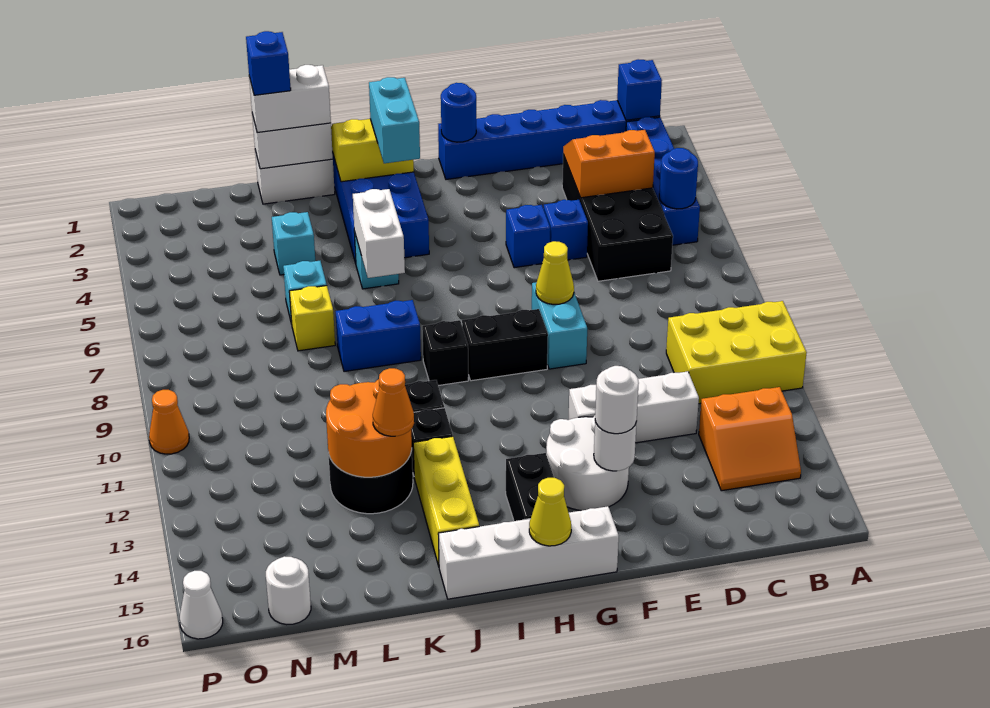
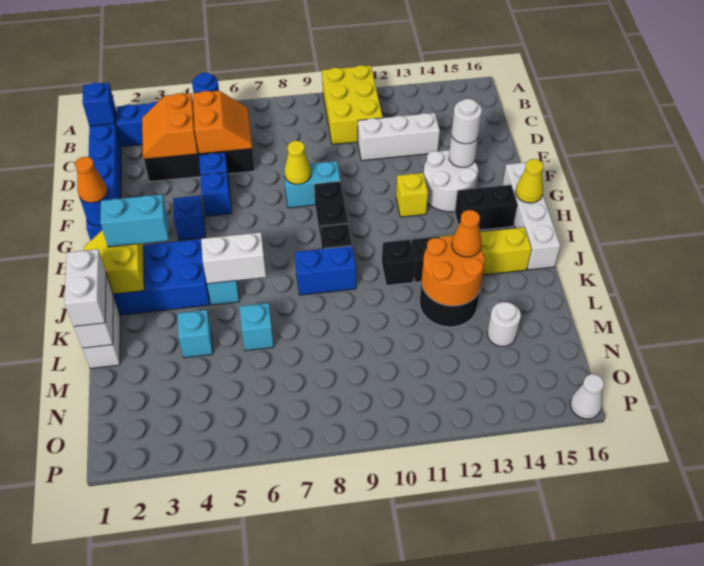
orange 2x2 slope [699,387,801,491] -> orange 2x2 slope moved to [193,91,252,154]
white 1x3 brick [569,371,699,443] -> white 1x3 brick turned to [358,113,440,161]
blue 1x2 brick [336,300,421,371] -> blue 1x2 brick turned to [295,246,356,295]
blue 1x1 brick [246,31,291,95] -> blue 1x1 brick moved to [173,196,205,240]
yellow 1x1 brick [289,286,335,351] -> yellow 1x1 brick moved to [396,173,428,217]
white 1x1 round brick [266,556,311,625] -> white 1x1 round brick moved to [487,302,521,346]
orange 1x1 cone [149,390,189,454] -> orange 1x1 cone moved to [75,157,107,203]

